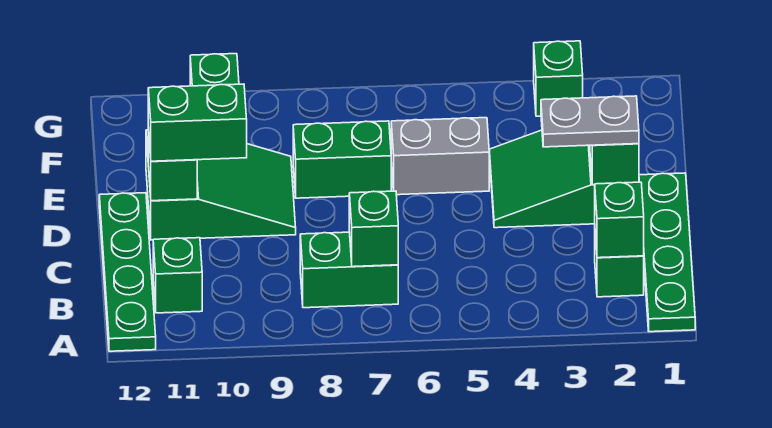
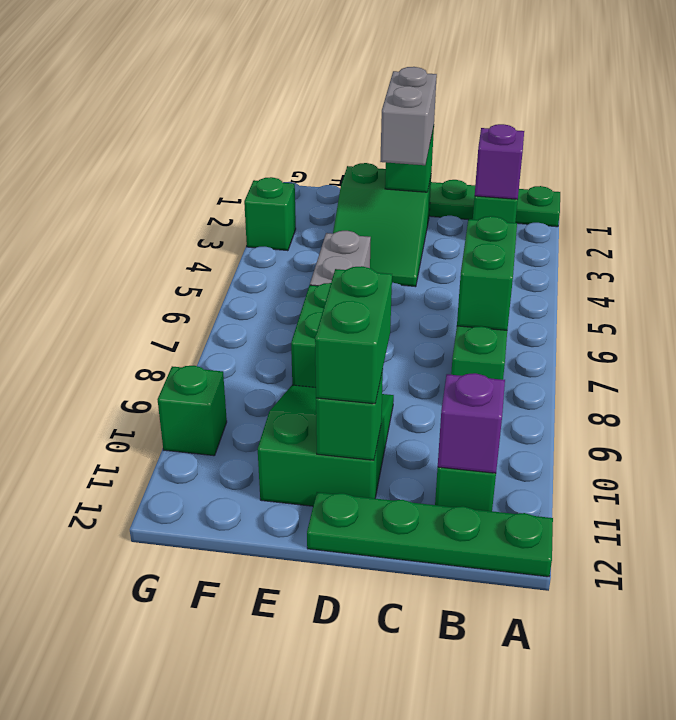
green 1x1 brick [595,182,644,258] -> purple 1x1 brick [475,124,524,199]
green 1x1 brick [349,191,398,267] -> green 1x2 brick [457,216,517,330]
none -> purple 1x1 brick [438,373,505,473]
grey 1x2 plate [541,96,639,147] -> grey 1x2 brick [380,67,437,165]

